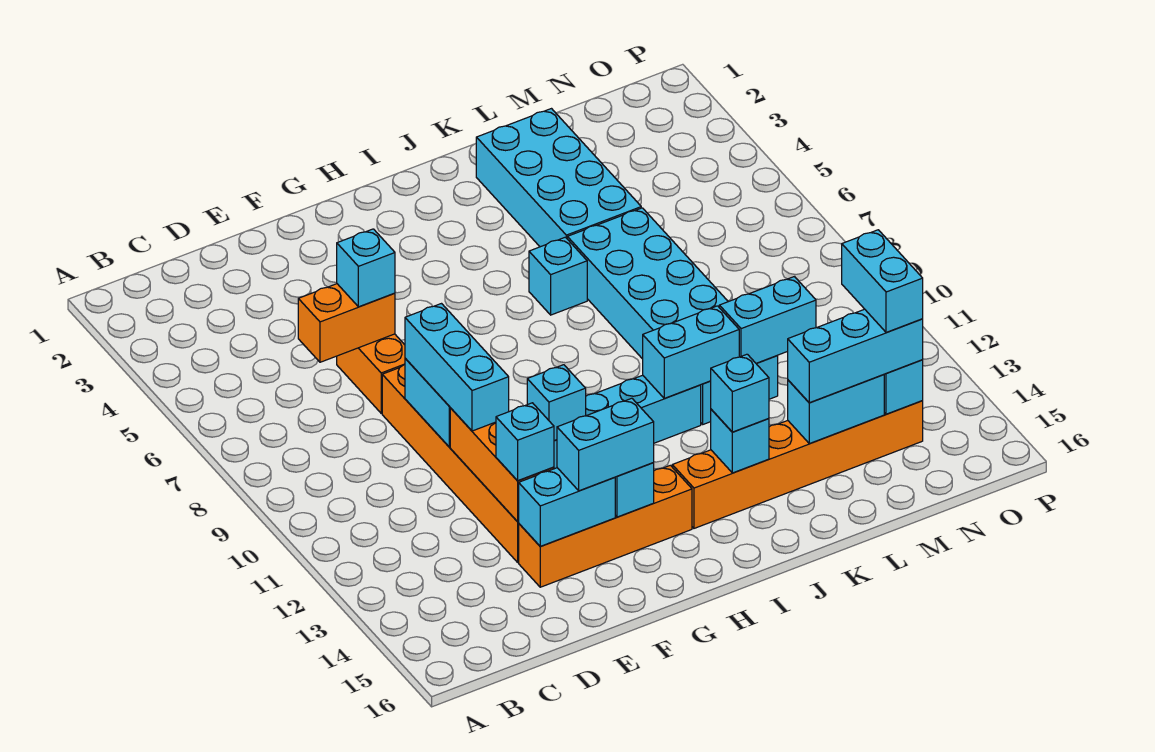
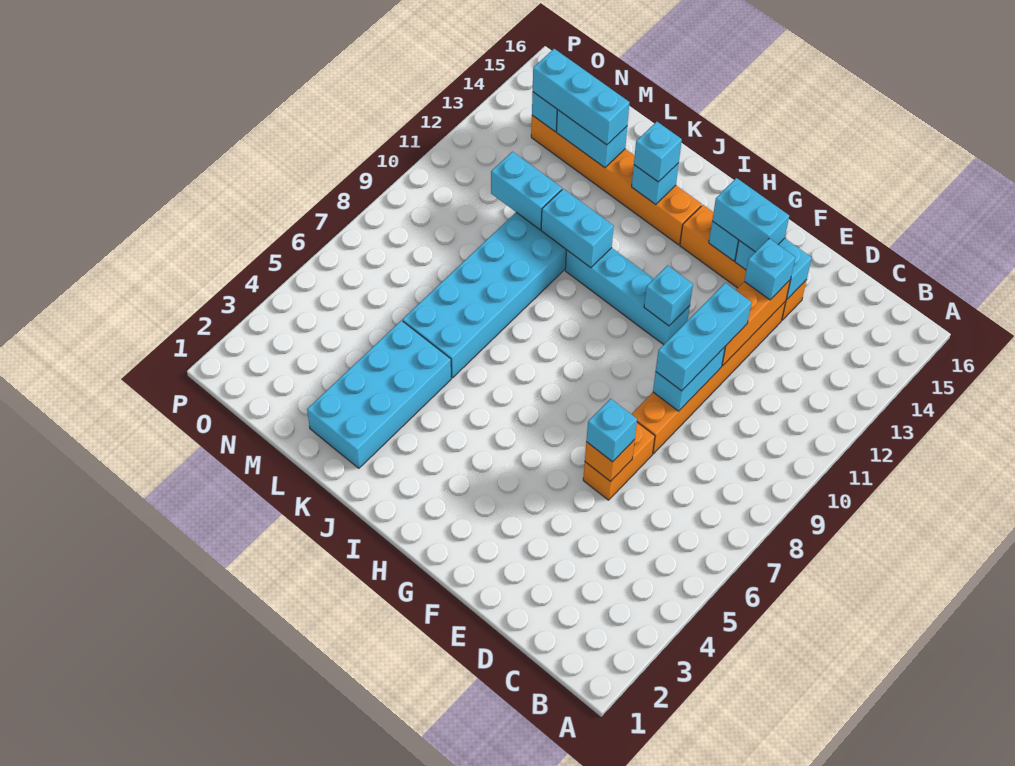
orange 1x2 brick [298,284,395,362] -> orange 1x1 brick [585,440,635,482]
cyan 1x1 brick [529,237,587,315] -> none
cyan 1x2 brick [842,230,923,332] -> none

